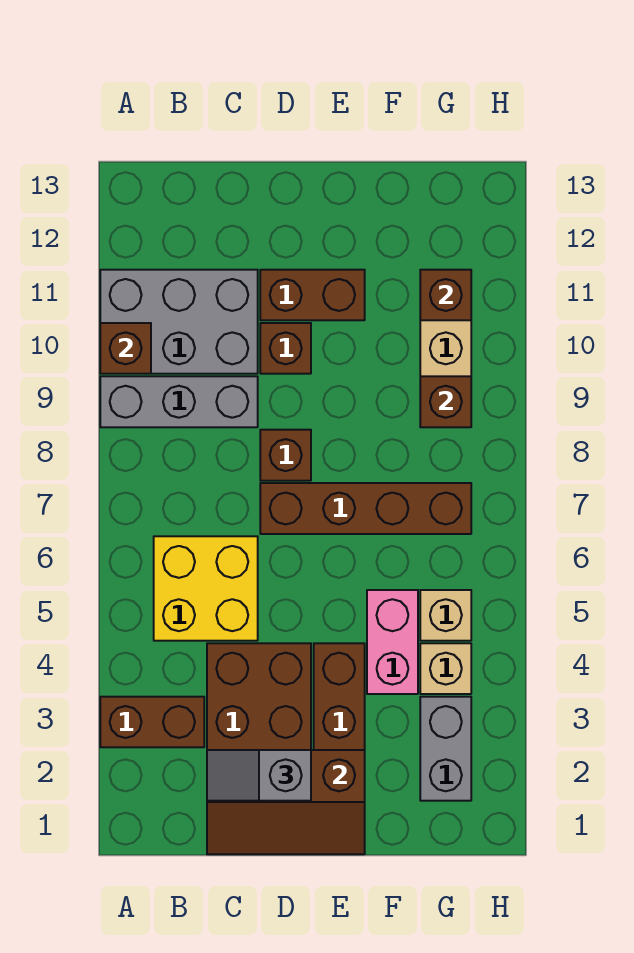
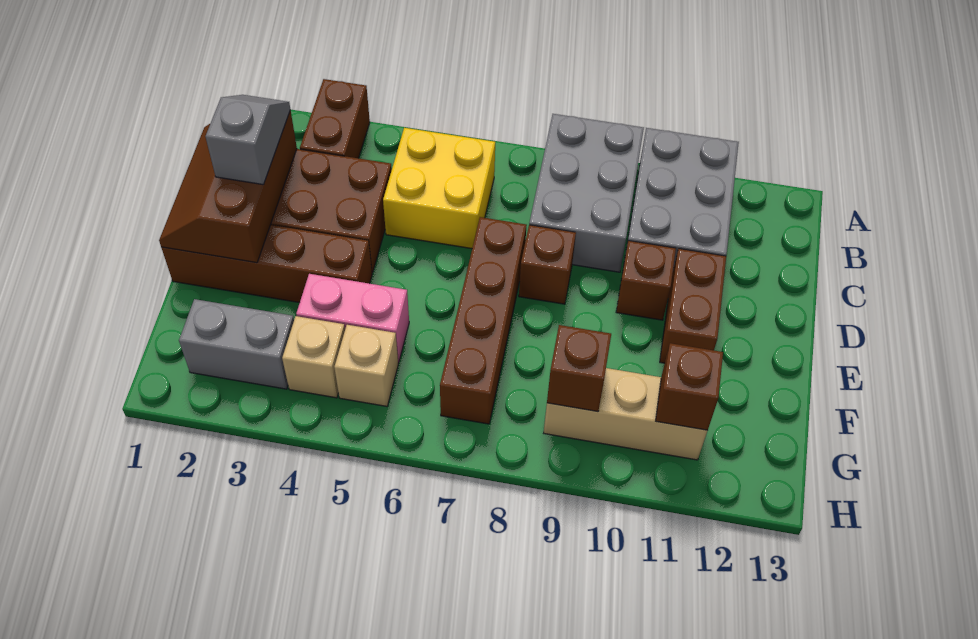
grey 1x3 brick [100,376,258,427] -> grey 2x3 brick [529,114,644,272]
brown 1x1 brick [100,323,151,374] -> none

